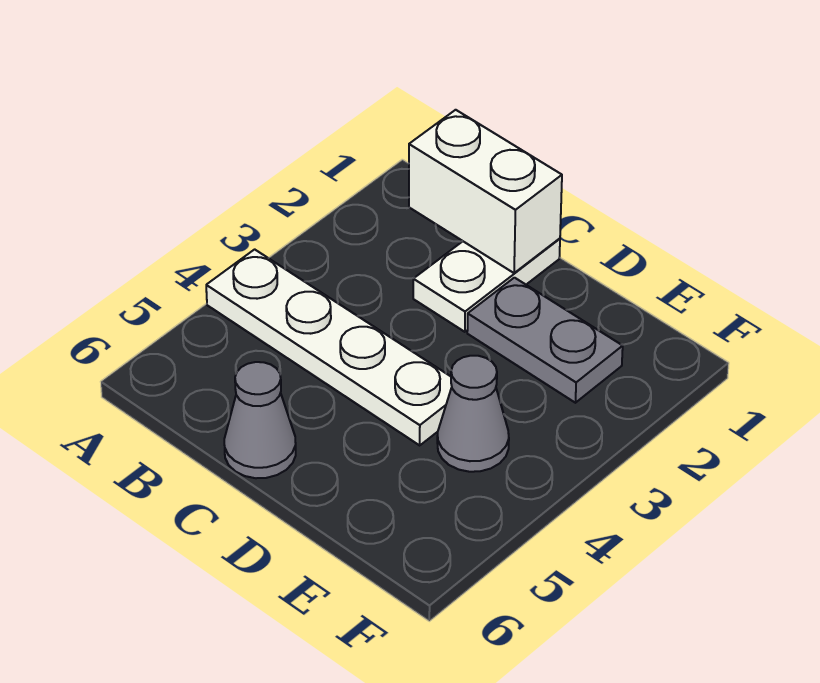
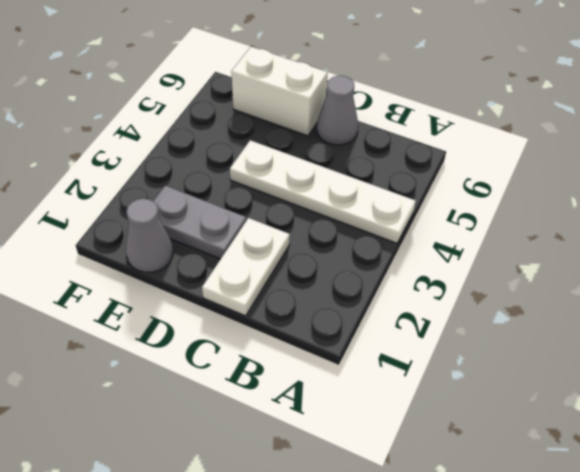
white 1x2 brick [409,110,562,273] -> white 1x2 brick moved to [231,47,328,136]
grey 1x1 cone [437,356,509,472] -> grey 1x1 cone moved to [126,199,173,272]

